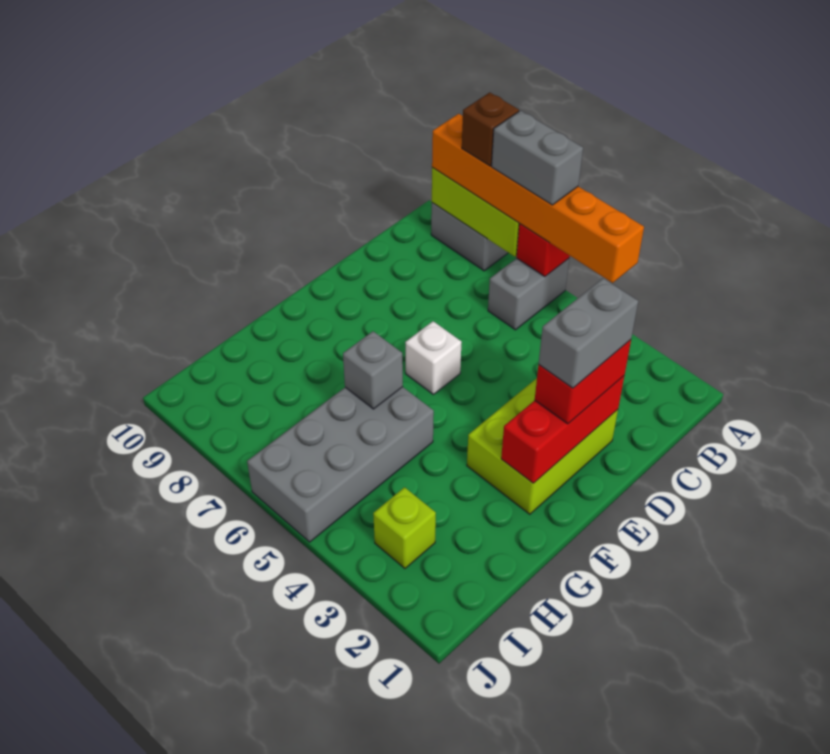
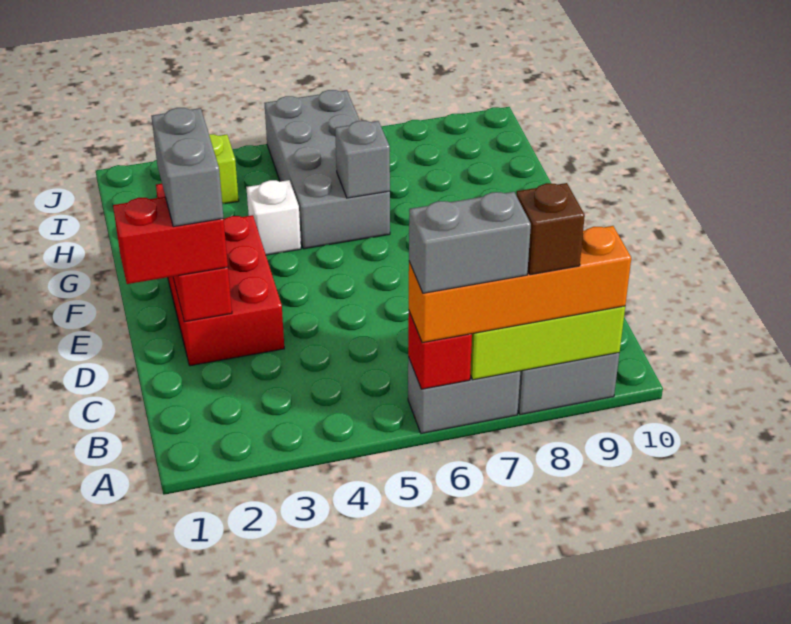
orange 1x6 brick [432,114,644,283] -> orange 1x4 brick [409,226,631,343]
grey 1x2 brick [488,258,569,330] -> grey 1x2 brick turned to [408,357,520,434]
lime 2x3 brick [467,378,618,514] -> red 2x3 brick [168,215,284,366]
red 1x2 brick [535,340,631,424] -> red 1x2 brick turned to [113,197,228,284]
white 1x1 brick [405,321,462,394] -> white 1x1 brick moved to [246,180,301,255]

